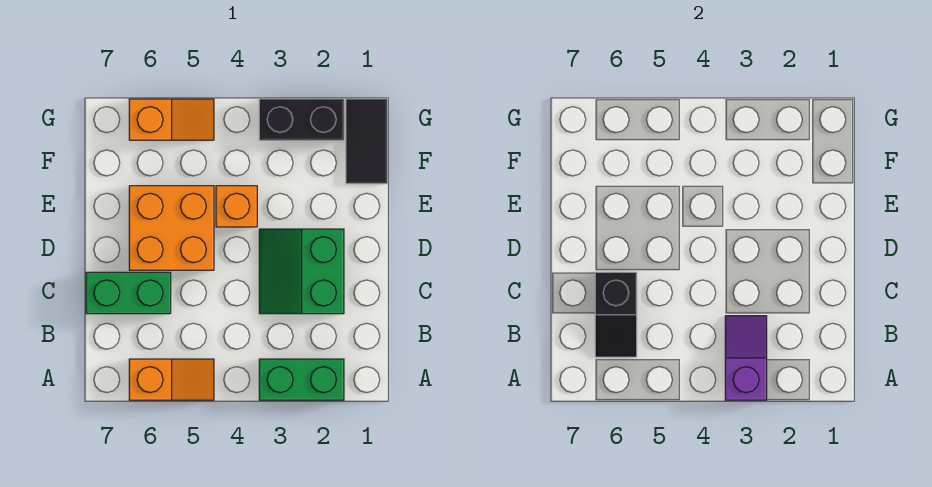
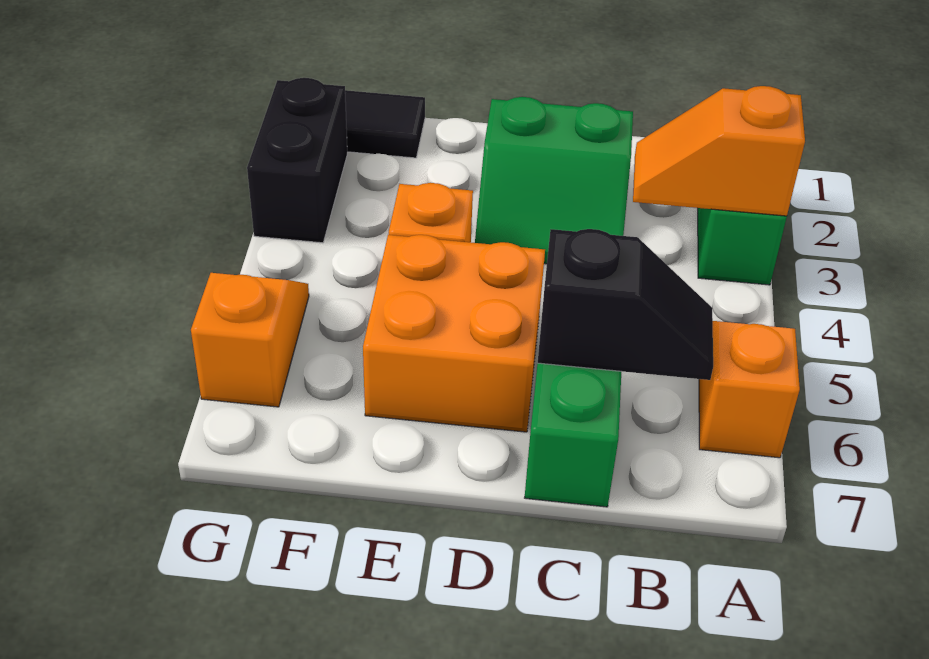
purple 1x2 slope [725,316,767,400] -> orange 1x2 slope [633,86,805,216]

